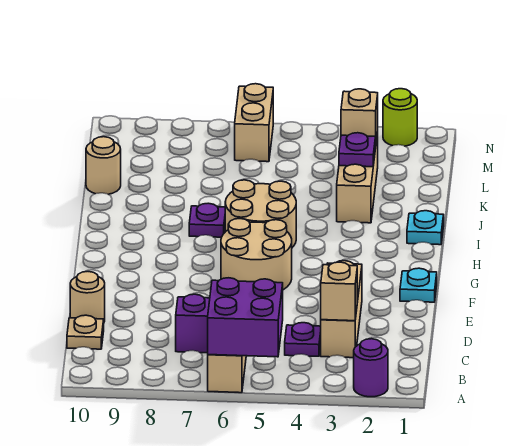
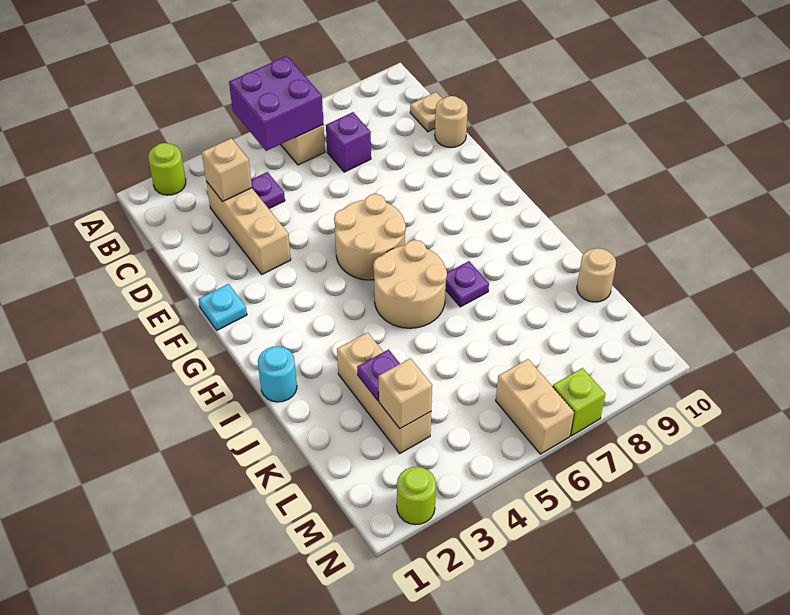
purple 1x1 round brick [354,339,388,397] -> lime 1x1 round brick [148,143,186,195]
cyan 1x1 plate [407,211,444,245] -> cyan 1x1 round brick [258,346,297,402]
none -> lime 1x1 brick [553,368,606,436]

